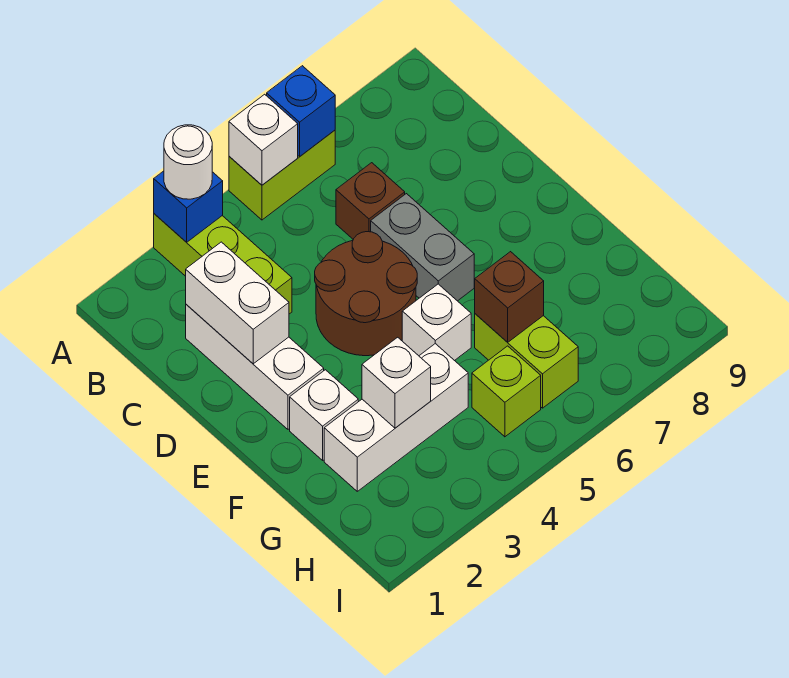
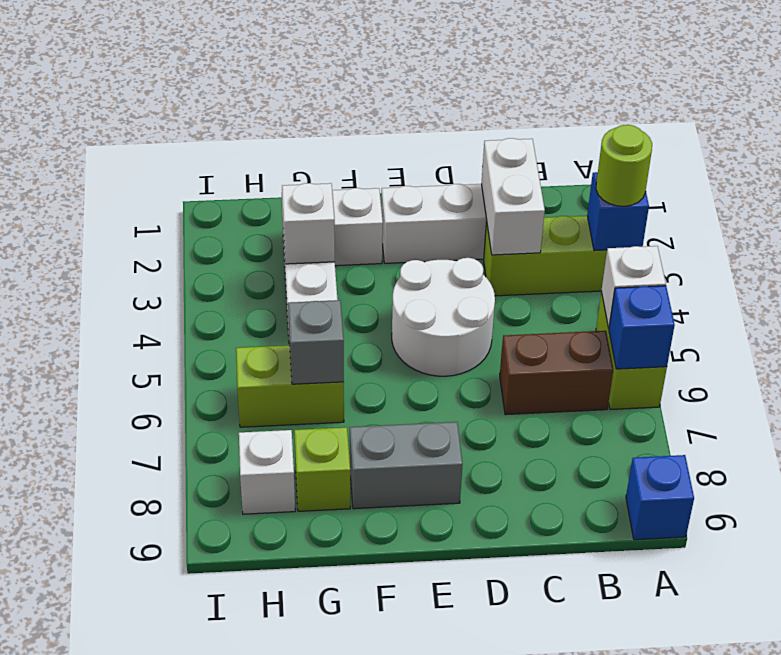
white 1x1 round brick [164,125,212,199] -> lime 1x1 round brick [596,125,652,206]
none -> blue 1x1 brick [626,455,694,540]
white 1x2 brick [186,242,289,364] -> white 1x2 brick turned to [481,138,545,255]
brown 1x1 brick [336,163,405,239] -> brown 1x2 brick [500,331,613,415]
brown 2x2 round brick [315,232,417,356] -> white 2x2 round brick [392,258,495,376]
grey 1x2 brick [371,194,474,301] -> grey 1x2 brick moved to [350,422,463,509]
white 1x1 brick [402,284,471,361] -> white 1x1 brick moved to [239,430,295,514]
brown 1x1 brick [475,252,544,342] -> grey 1x1 brick [288,300,344,384]
lime 1x1 brick [472,346,541,437] -> lime 1x1 brick moved to [294,427,350,511]

